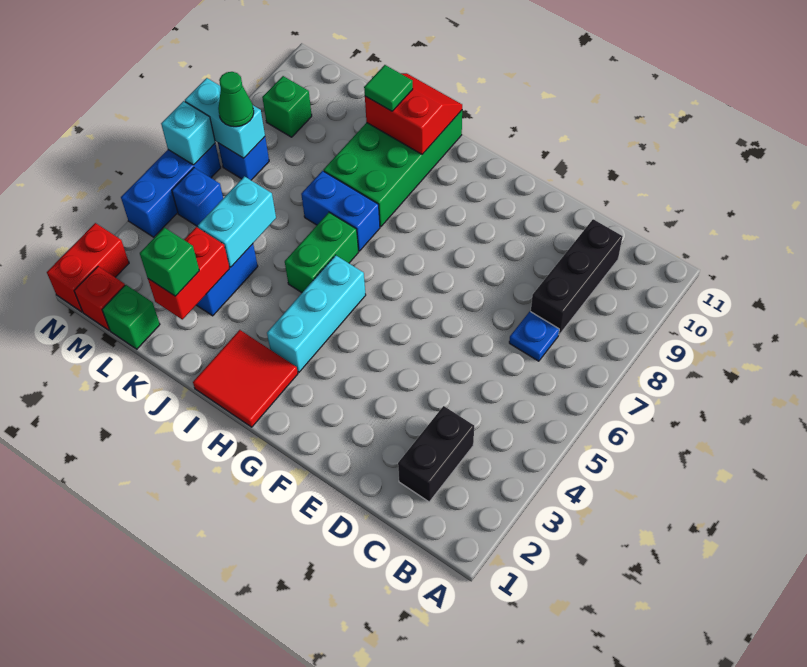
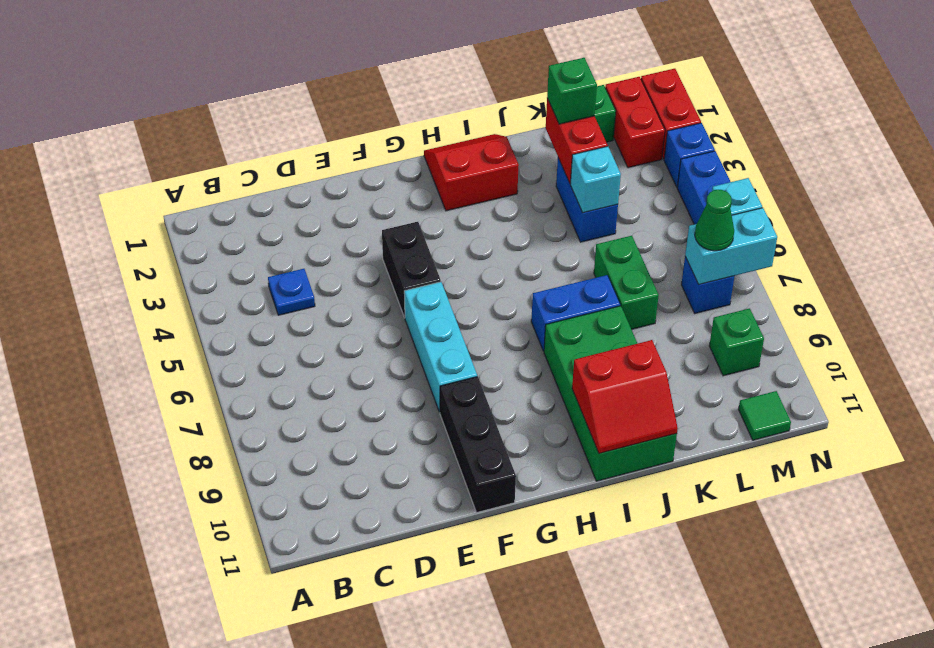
black 1x2 brick [398,406,474,502] -> black 1x2 brick moved to [382,222,441,318]
blue 1x1 plate [509,311,559,361] -> blue 1x1 plate moved to [268,269,315,315]
black 1x3 brick [531,219,623,335] -> black 1x3 brick moved to [440,377,516,512]
red 2x2 tile [193,330,298,427] -> red 2x2 slope [424,134,519,211]
cyan 1x3 brick [267,255,366,372] -> cyan 1x3 brick moved to [404,282,477,412]
green 1x2 brick [285,213,358,293] -> green 1x2 brick moved to [594,236,659,329]
green 1x1 tile [364,65,413,111] -> green 1x1 tile moved to [738,391,791,440]
cyan 1x2 brick [198,176,276,267] -> cyan 1x1 brick [570,146,621,213]
red 1x1 brick [74,266,125,330] -> red 1x2 brick [605,77,665,168]
blue 1x1 brick [172,168,223,227] -> blue 1x1 brick moved to [664,123,715,187]

